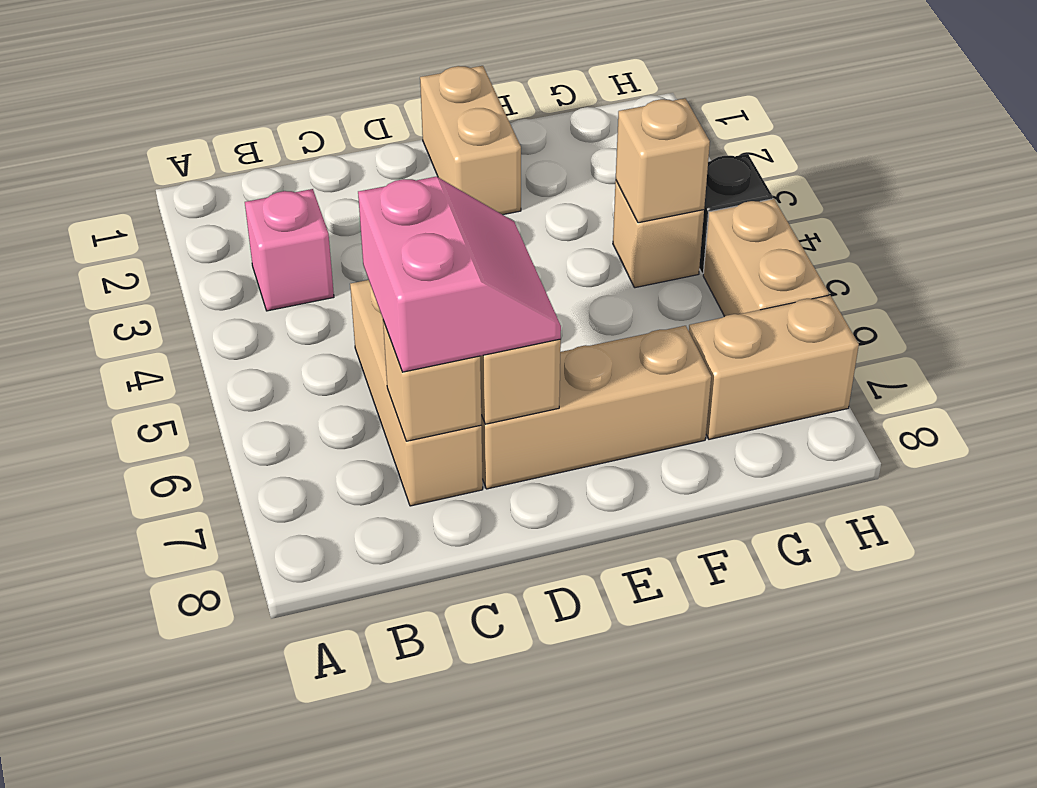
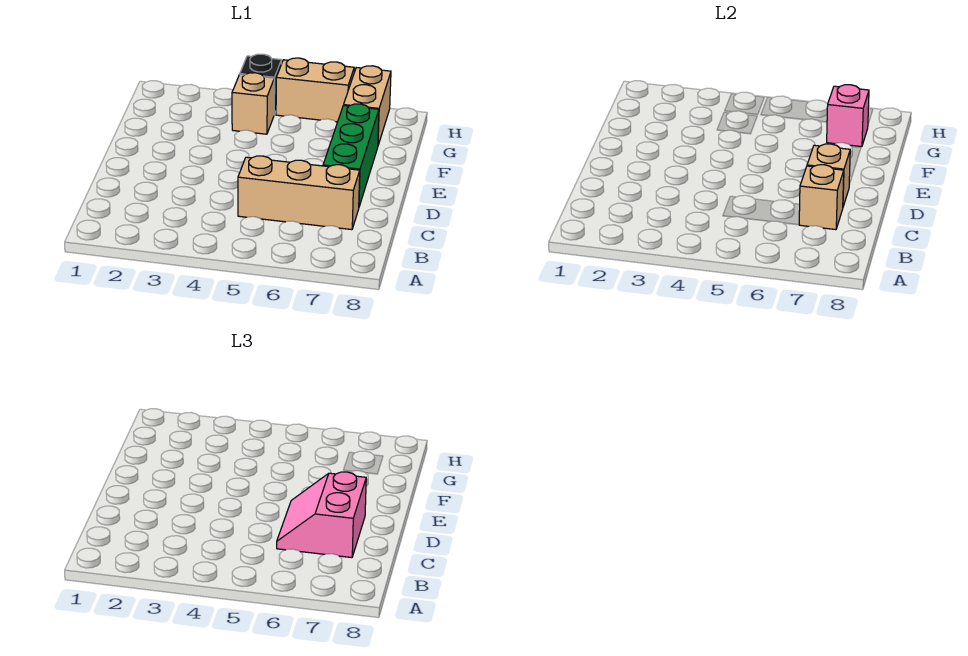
pink 1x1 brick [245,189,334,311] -> pink 1x1 brick moved to [827,85,869,147]
pink 2x2 slope [358,177,561,372] -> pink 2x2 slope turned to [277,472,366,558]
tan 1x3 brick [481,326,711,489] -> green 1x3 brick [323,104,379,206]
tan 1x2 brick [420,66,521,215] -> none
tan 1x1 brick [616,98,710,223] -> none

